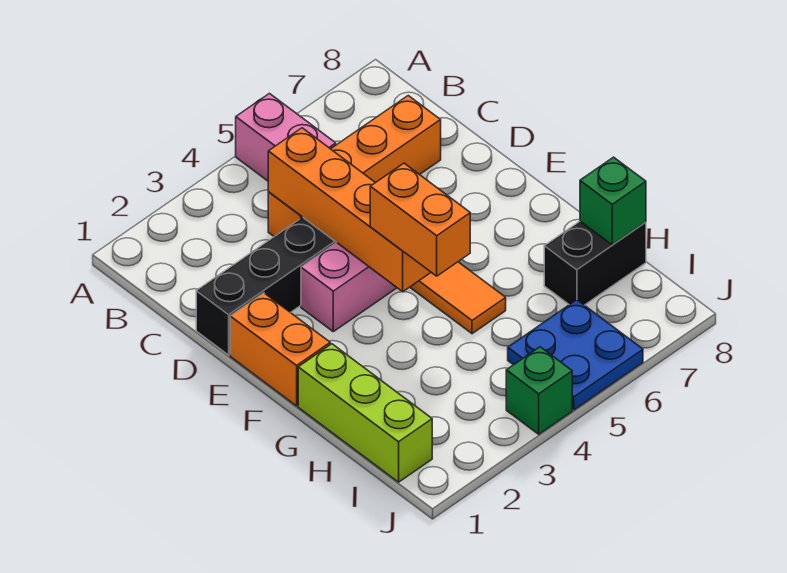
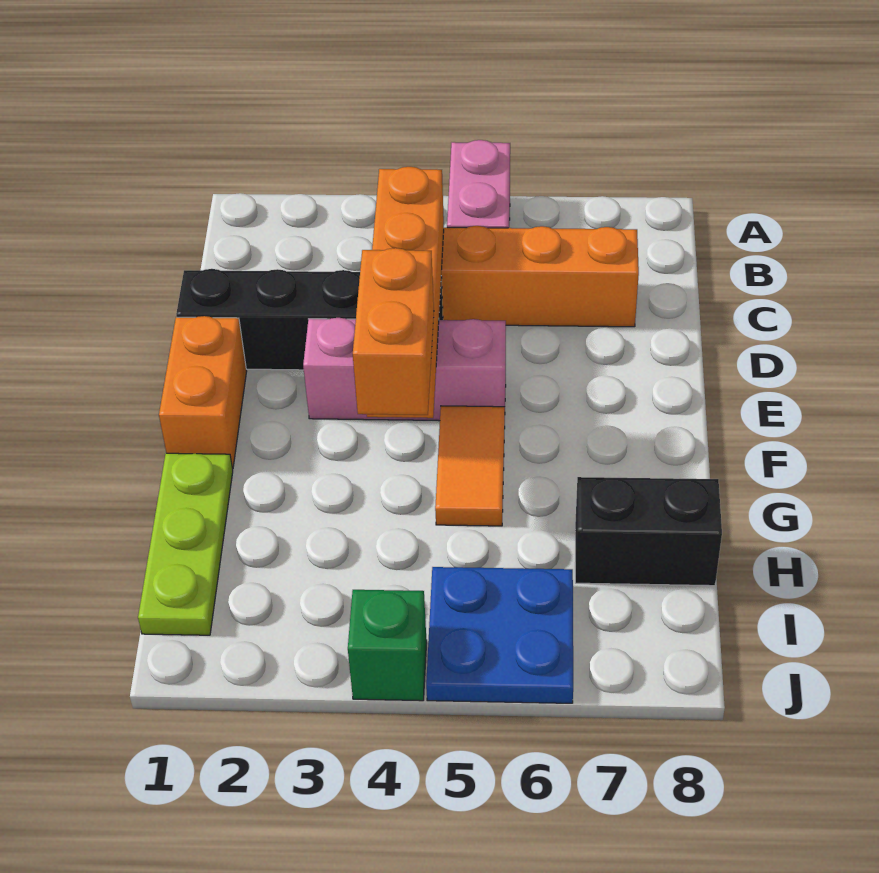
lime 1x3 brick [298,344,432,482] -> lime 1x3 plate [138,453,233,635]
green 1x1 brick [580,157,646,245] -> none

